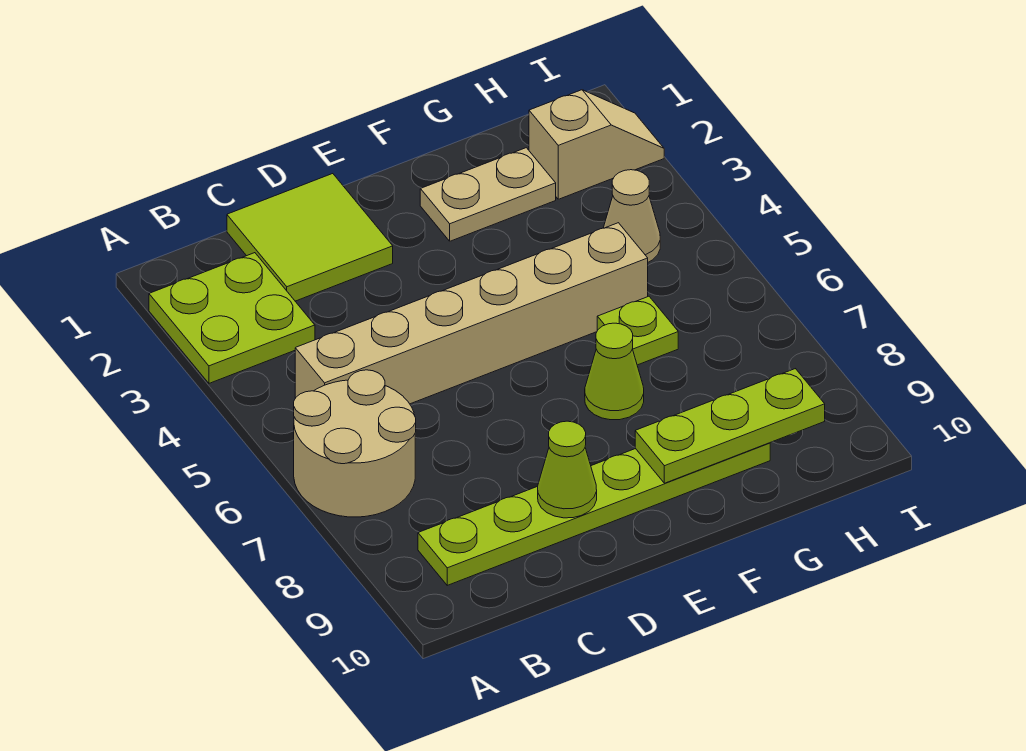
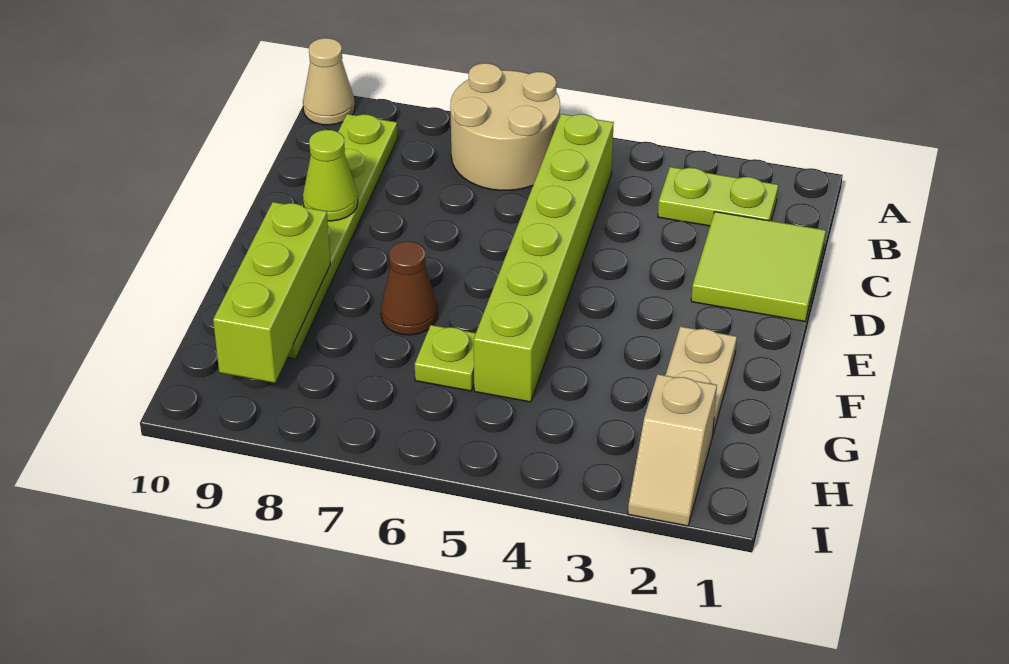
lime 2x2 plate [149,253,315,383] -> lime 1x2 plate [658,167,778,226]
tan 1x6 brick [295,223,648,404] -> lime 1x6 brick [474,114,614,402]
lime 1x1 cone [585,323,644,420] -> brown 1x1 cone [381,241,438,335]
lime 1x3 plate [635,369,825,483] -> lime 1x3 brick [213,202,330,383]
tan 1x1 cone [604,170,660,262] -> tan 1x1 cone moved to [303,38,355,125]

